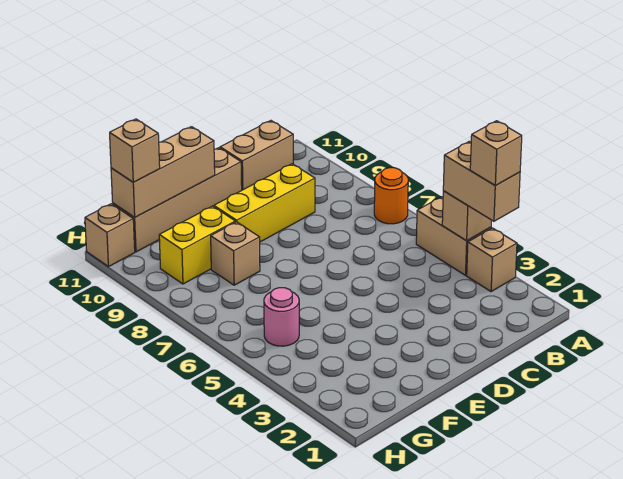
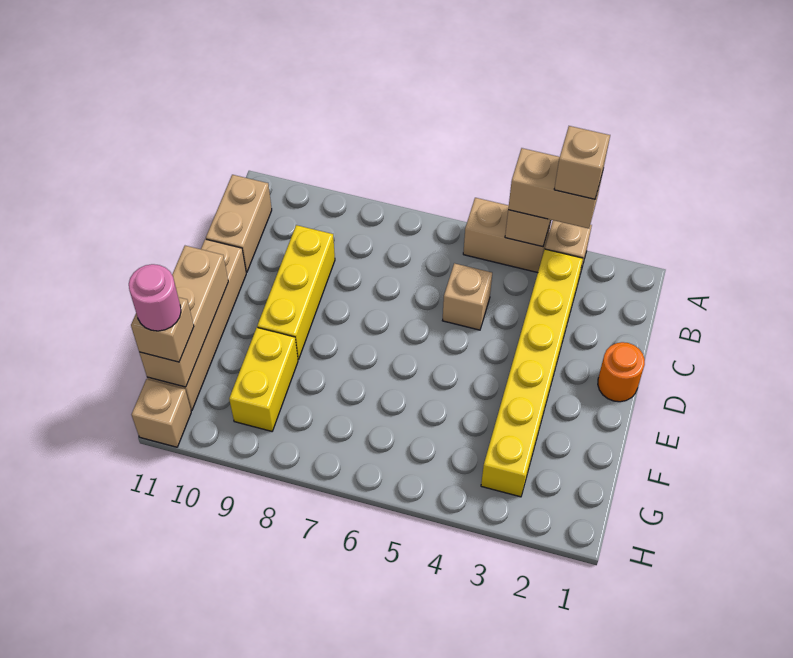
orange 1x1 round brick [374,168,408,224] -> orange 1x1 round brick moved to [598,342,645,402]
none -> yellow 1x6 brick [481,249,583,497]
tan 1x1 brick [211,222,260,285] -> tan 1x1 brick moved to [442,263,492,330]
pink 1x1 round brick [264,288,299,346] -> pink 1x1 round brick moved to [129,264,181,331]

